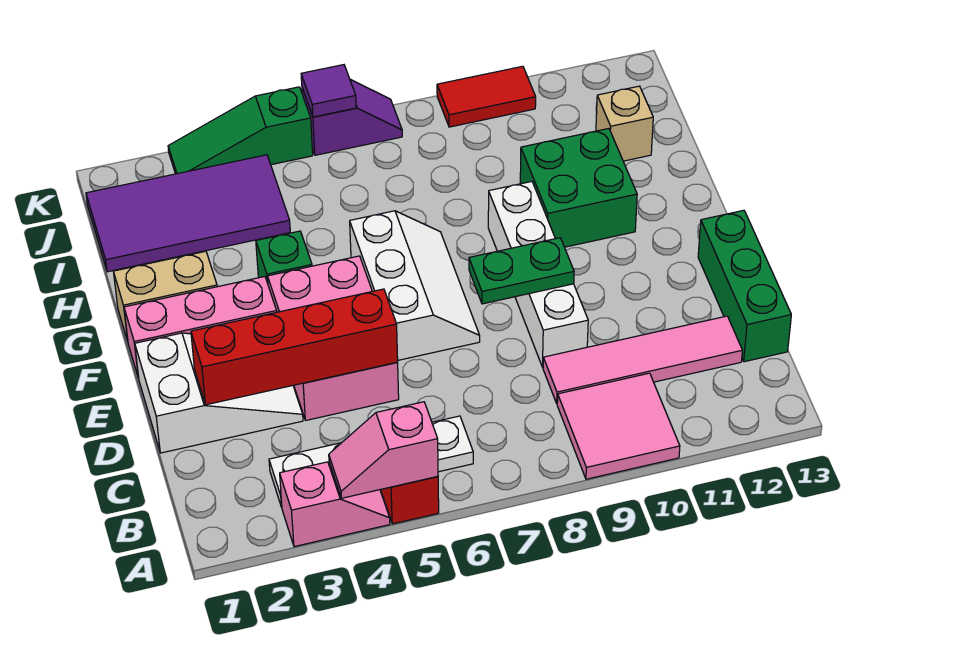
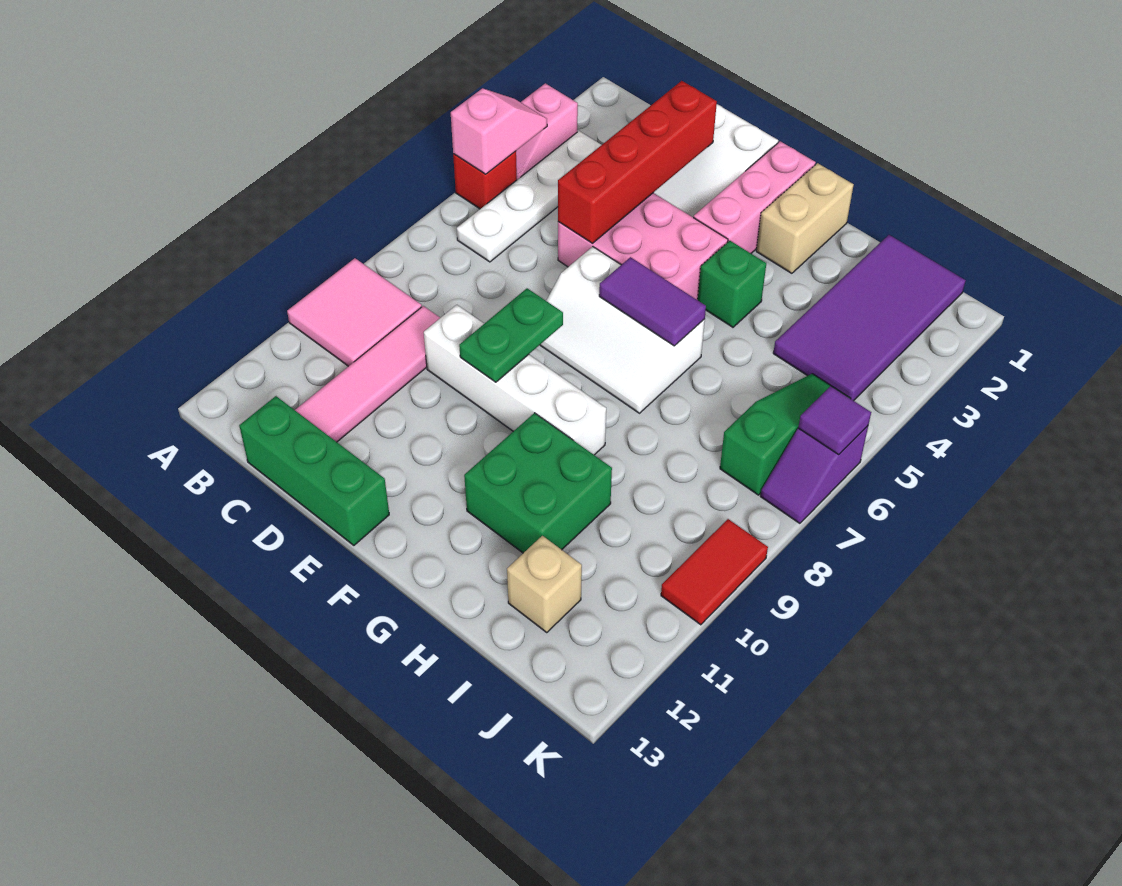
none -> purple 1x2 tile [599,257,706,346]
green 1x3 slope [168,87,313,174] -> green 1x3 slope moved to [720,374,850,495]

